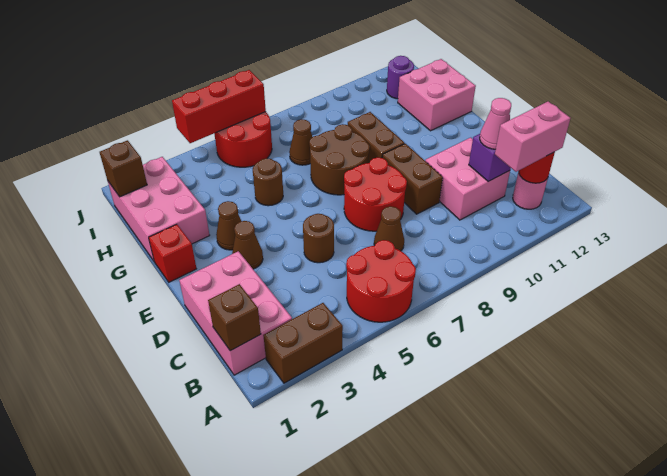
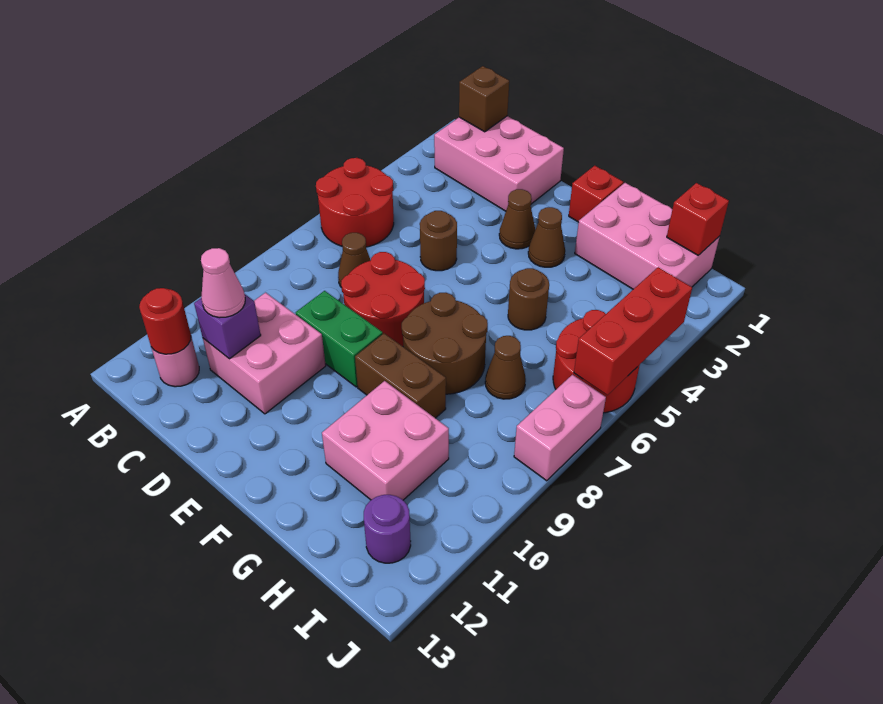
brown 1x2 brick [263,303,343,383] -> none
pink 1x2 brick [495,101,571,172] -> pink 1x2 brick moved to [514,375,606,481]
brown 1x2 brick [382,144,443,214] -> green 1x2 brick [296,291,383,387]
pink 2x2 brick [398,59,476,131] -> pink 2x2 brick moved to [322,381,449,500]
brown 1x1 brick [100,140,147,197] -> red 1x1 brick [667,183,729,255]

